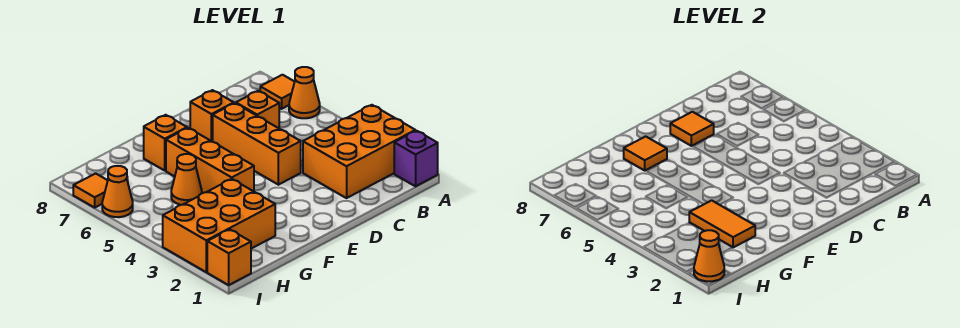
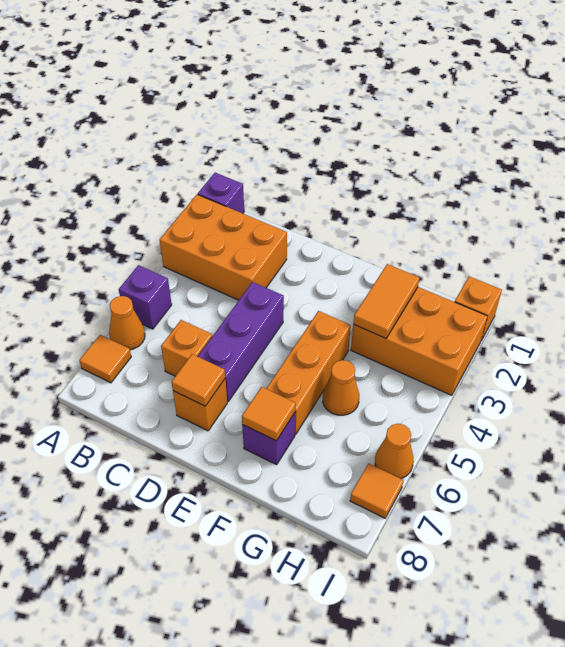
none -> purple 1x1 brick [119,265,172,329]
orange 1x3 brick [213,103,301,185] -> purple 1x3 brick [198,282,284,401]
orange 1x1 brick [144,115,187,170] -> purple 1x1 brick [242,413,295,465]
orange 1x1 cone [694,230,724,281] -> none

